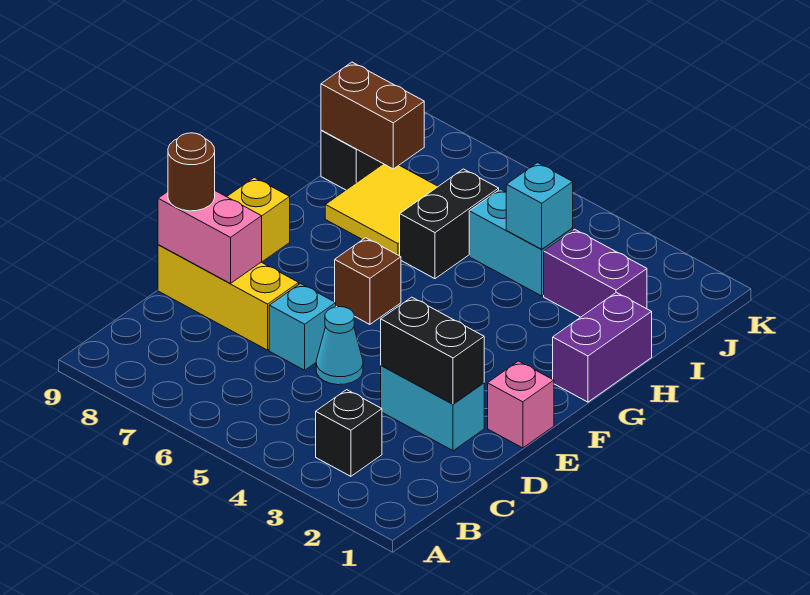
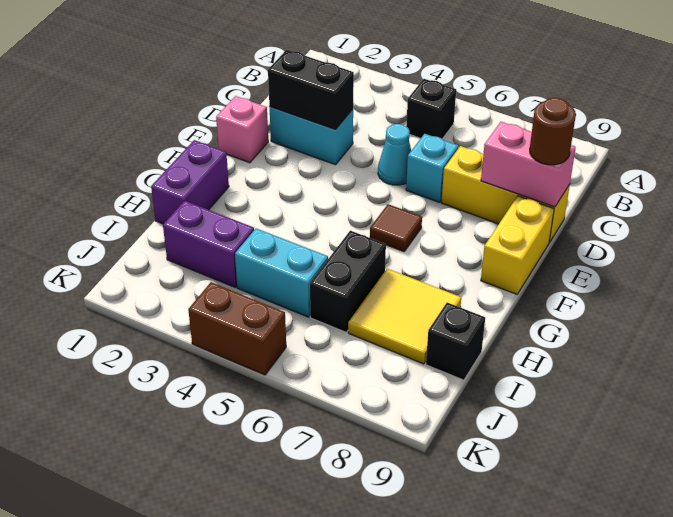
black 1x1 brick [316,390,382,476] -> black 1x1 brick moved to [406,79,456,139]
brown 1x1 brick [335,238,401,324] -> brown 1x1 tile [370,204,422,251]
cyan 1x1 brick [506,163,573,249] -> none
brown 1x2 brick [321,62,424,169] -> brown 1x2 brick moved to [188,282,286,375]

